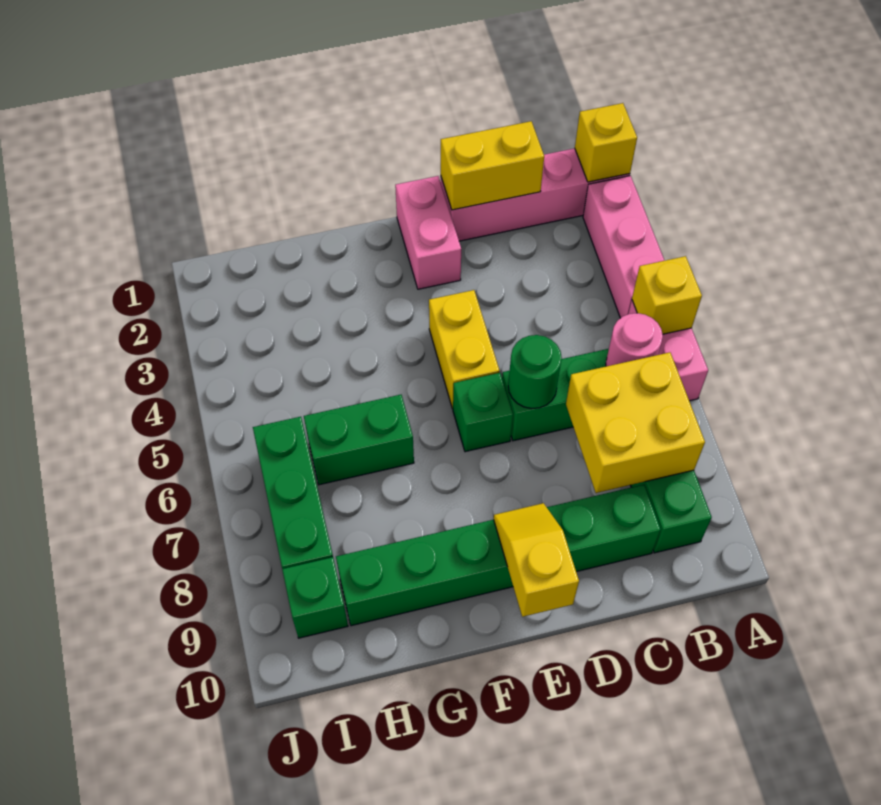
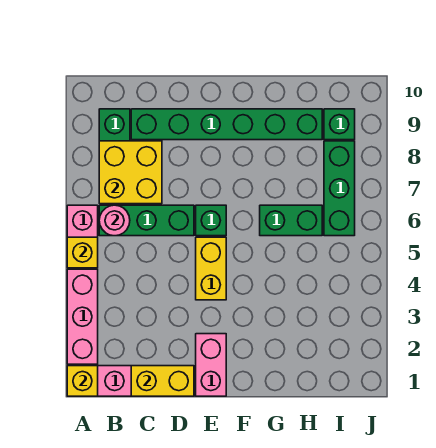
green 1x1 round brick [508,335,562,409] -> none
yellow 1x2 slope [494,503,579,617] -> none

